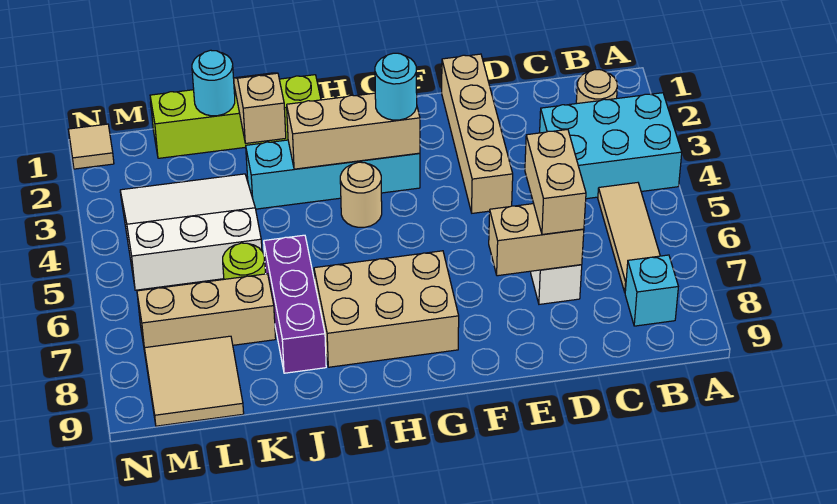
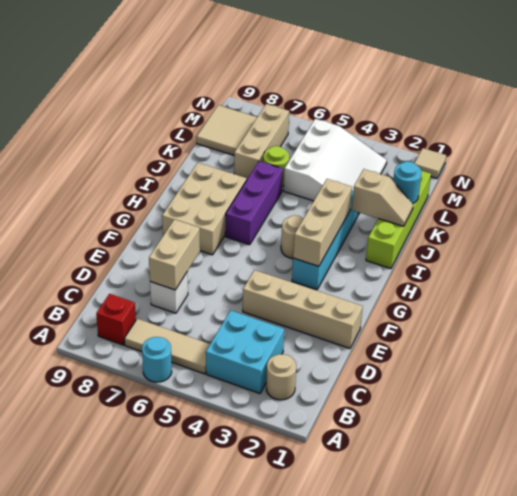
cyan 2x3 brick [540,93,682,199] -> cyan 2x2 brick [206,310,284,393]
cyan 1x1 brick [625,255,678,326] -> red 1x1 brick [96,294,136,345]
tan 1x2 brick [525,129,586,234] -> none
cyan 1x1 round brick [375,53,417,120] -> cyan 1x1 round brick moved to [142,337,172,382]
purple 1x3 brick [264,235,326,373] -> purple 1x3 brick turned to [225,161,283,245]

